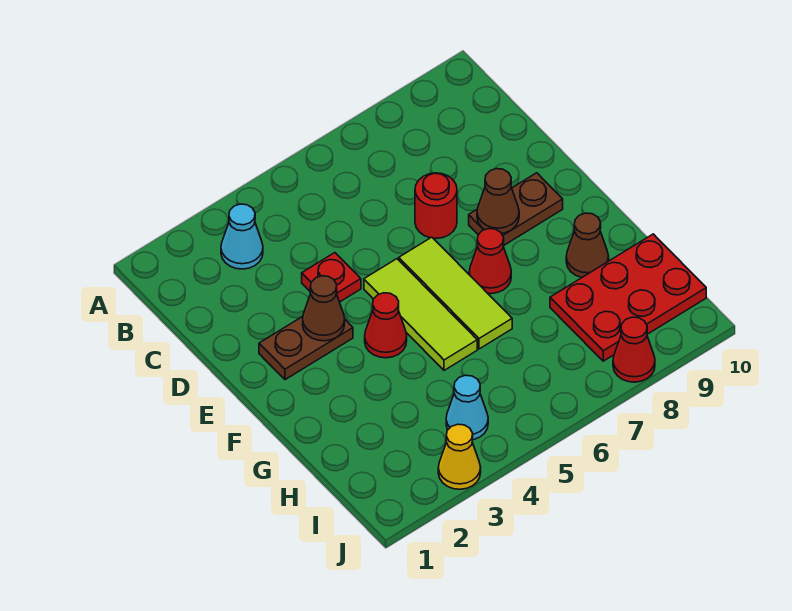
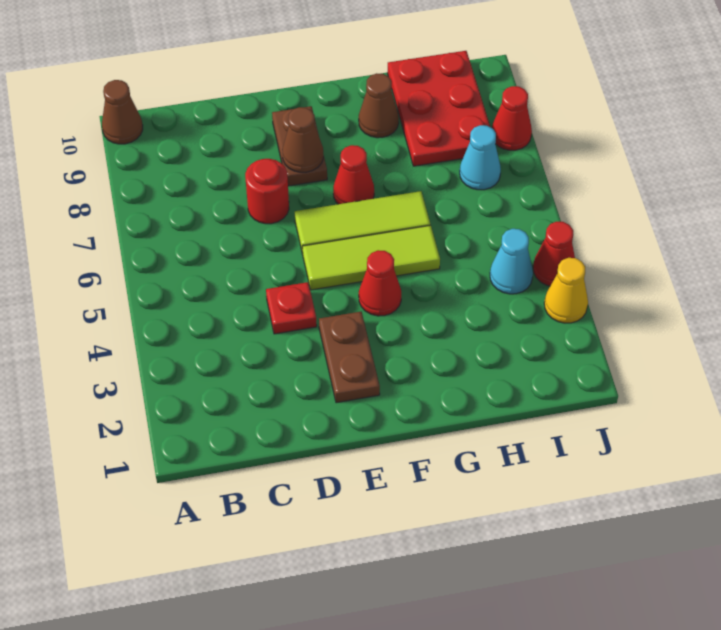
cyan 1x1 cone [221,204,263,269] -> cyan 1x1 cone moved to [460,125,501,190]
brown 1x1 cone [303,276,345,341] -> brown 1x1 cone moved to [102,80,143,144]
none -> red 1x1 cone [533,222,575,286]

